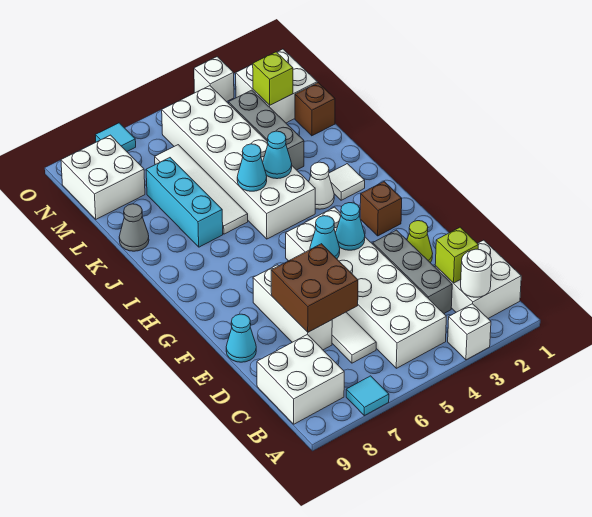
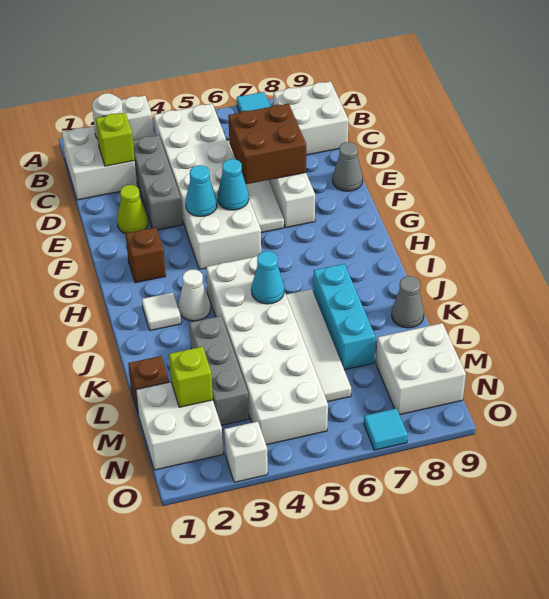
cyan 1x1 cone [226,314,256,362] -> grey 1x1 cone [333,142,363,191]
cyan 1x1 cone [263,131,292,179] -> none

